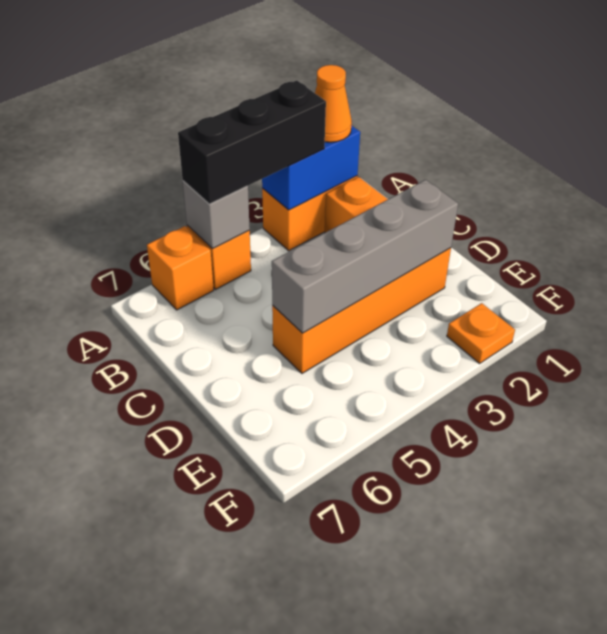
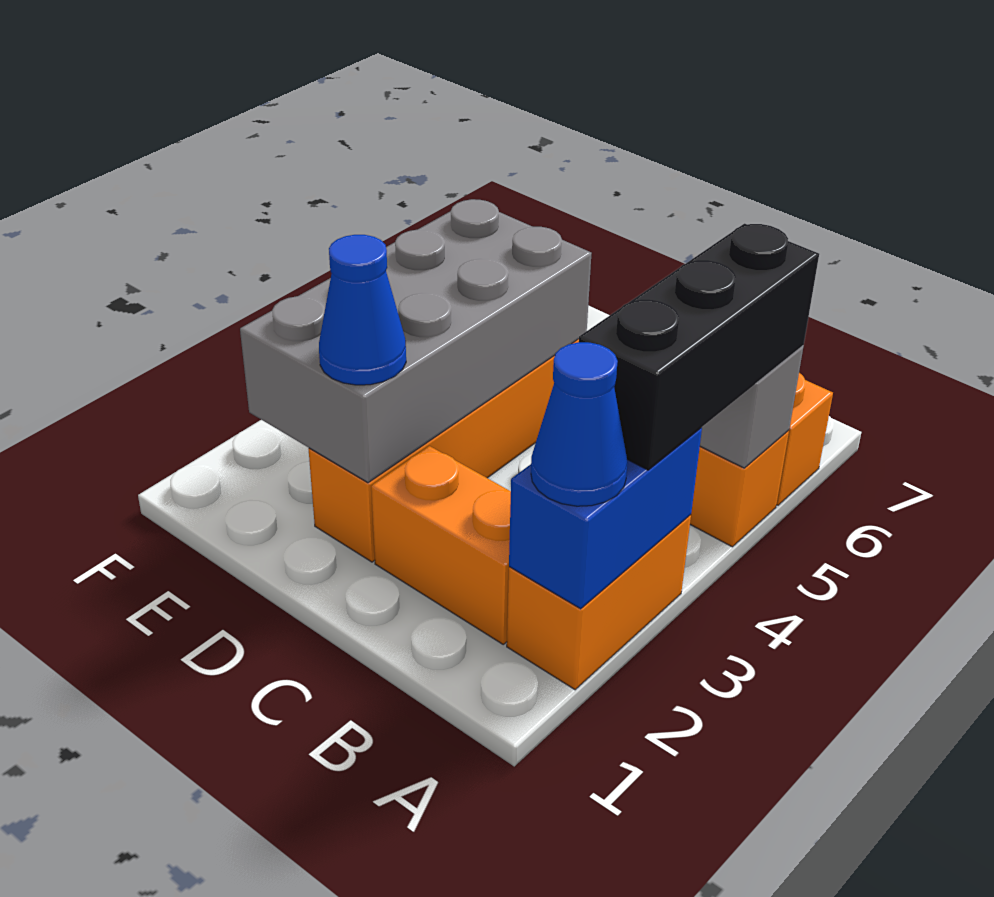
orange 1x1 cone [315,65,352,142] -> blue 1x1 cone [531,342,628,506]
grey 1x4 brick [272,180,458,333] -> grey 2x4 brick [240,199,592,483]
none -> blue 1x1 cone [319,235,406,385]
orange 1x1 plate [447,303,515,364] -> none

